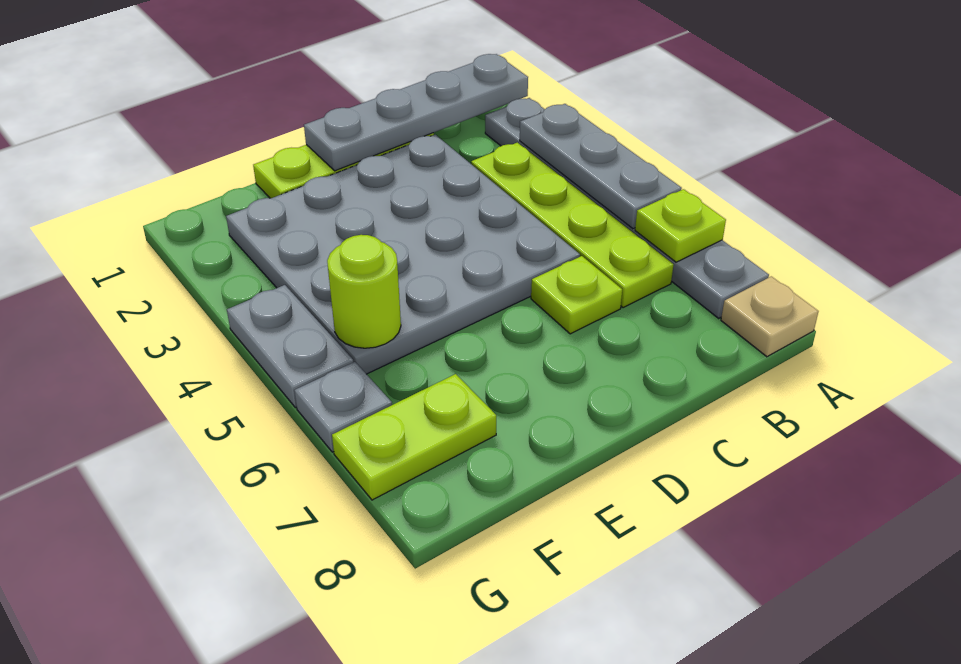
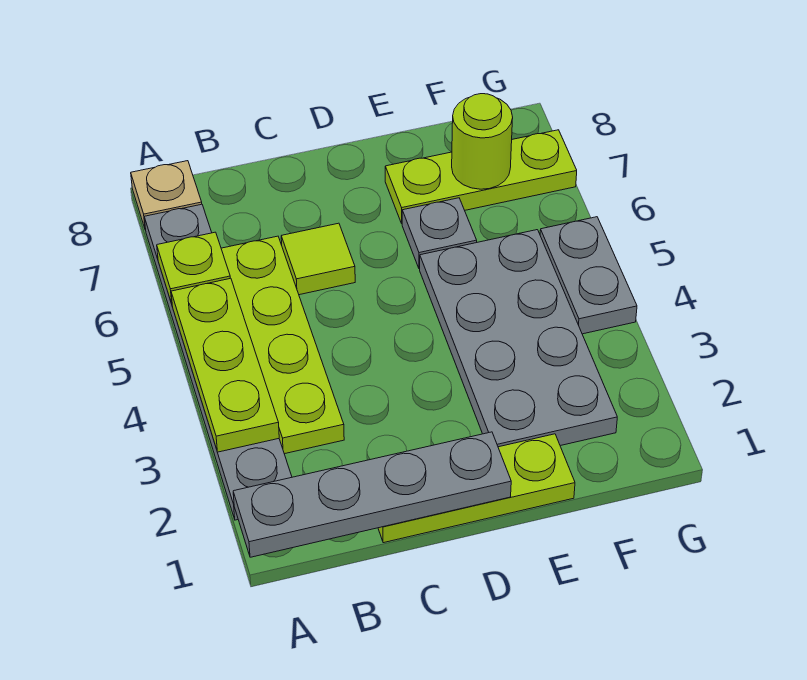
grey 1x3 plate [520,104,682,229] -> lime 1x3 plate [171,278,279,452]
grey 4x4 plate [226,135,580,374] -> grey 2x4 plate [420,230,617,447]
lime 1x1 plate [531,256,622,334] -> lime 1x1 tile [281,223,355,295]
lime 1x1 round brick [327,235,401,348] -> lime 1x1 round brick moved to [452,94,513,189]
lime 1x2 plate [332,374,496,500] -> lime 1x3 plate [385,130,577,223]
grey 1x1 plate [294,362,392,452] -> grey 1x1 plate moved to [402,198,477,269]

